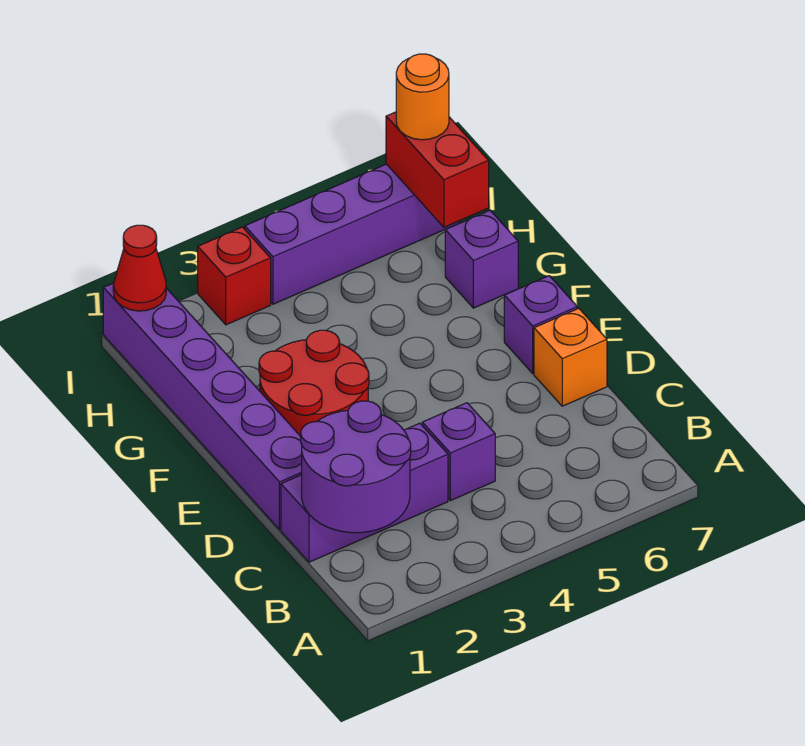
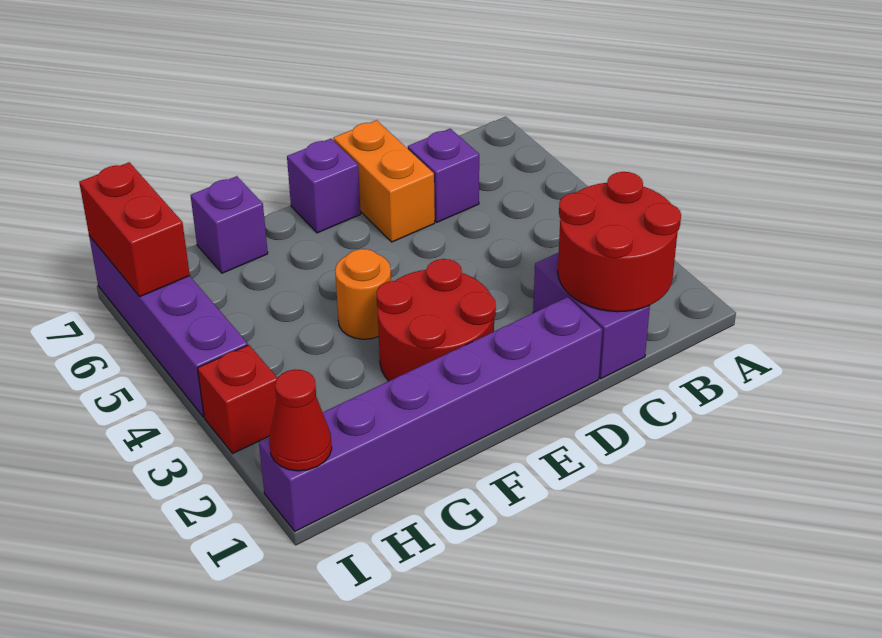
purple 2x2 round brick [301,401,411,533] -> red 2x2 round brick [558,172,681,312]
purple 1x3 brick [281,423,448,562] -> purple 1x2 brick [533,253,650,379]
purple 1x1 brick [422,403,495,501] -> purple 1x1 brick moved to [408,129,479,222]
orange 1x1 brick [534,308,607,406] -> orange 1x2 brick [333,120,435,242]
red 1x2 brick [386,112,489,227] -> red 1x2 brick turned to [79,162,190,297]
orange 1x1 round brick [396,54,449,140] -> orange 1x1 round brick moved to [335,249,391,339]

